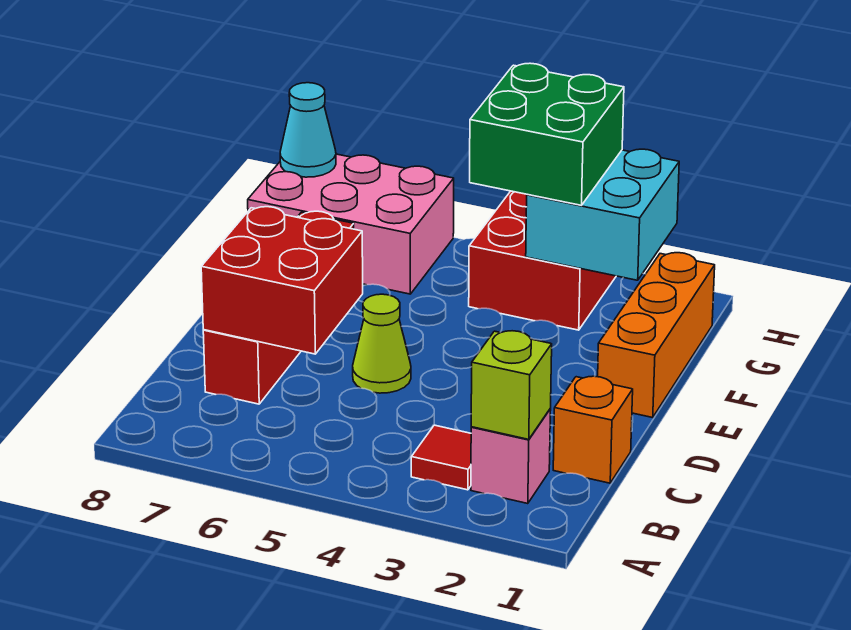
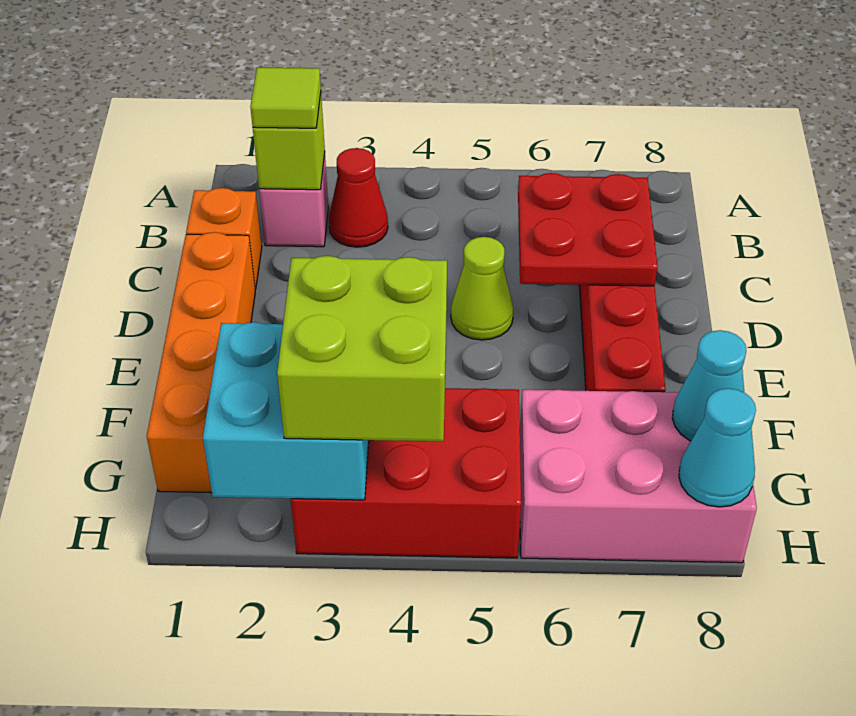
none -> lime 1x1 tile [250,67,321,128]
red 1x1 tile [411,425,471,490] -> red 1x1 cone [329,148,388,247]
red 2x2 brick [201,207,363,354] -> red 2x2 plate [518,173,657,286]
orange 1x3 brick [598,253,715,418] -> orange 1x4 brick [147,232,255,493]
red 2x2 brick [469,191,616,330] -> red 2x3 brick [291,388,521,558]
green 2x2 brick [470,63,624,205] -> lime 2x2 brick [277,256,447,441]
none -> cyan 1x1 cone [672,330,746,441]

